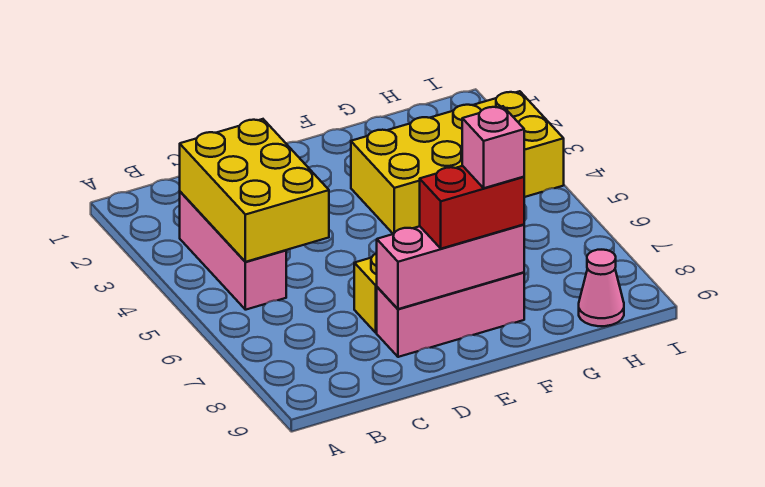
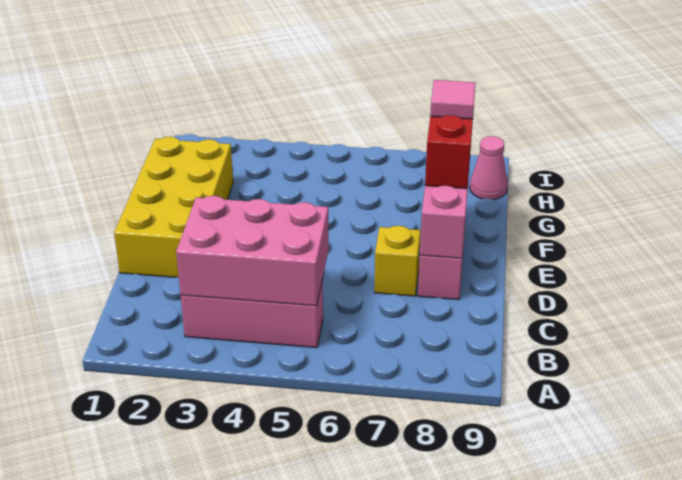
yellow 2x3 brick [180,119,329,262] -> pink 2x3 brick [176,196,329,306]
yellow 2x4 brick [351,91,564,234] -> yellow 2x4 brick moved to [114,137,233,277]
pink 1x1 brick [462,106,524,188] -> pink 1x1 tile [430,80,476,119]

